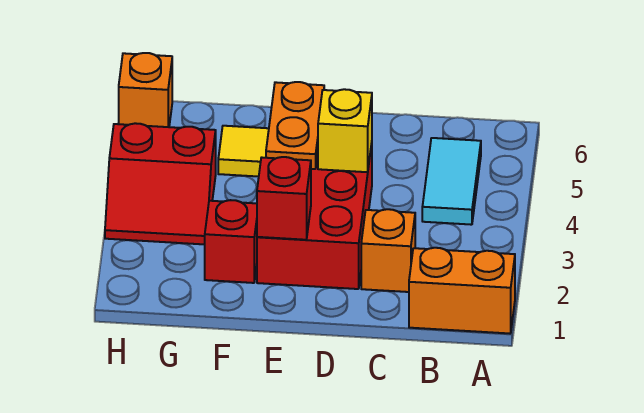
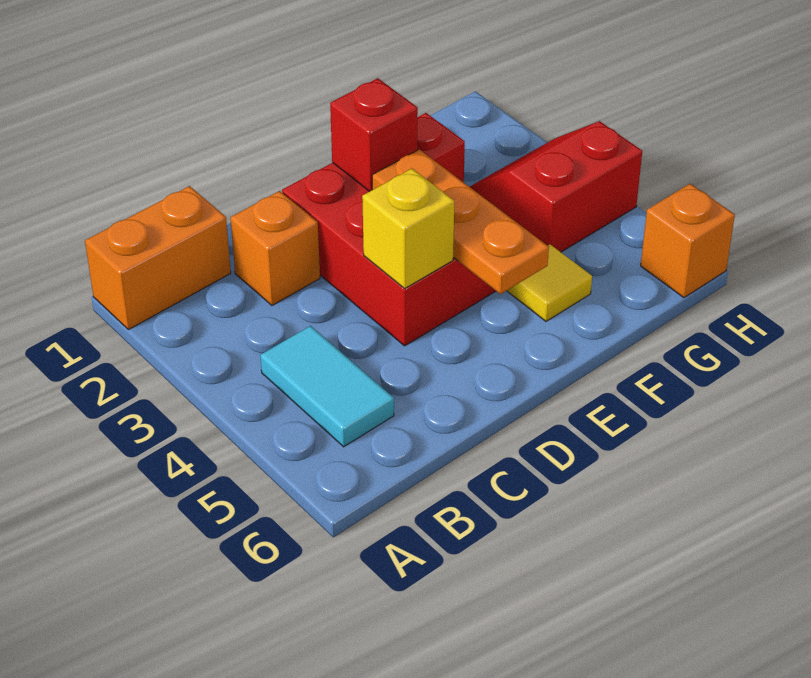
orange 1x2 plate [266,82,324,169] -> orange 1x3 plate [372,149,549,294]

